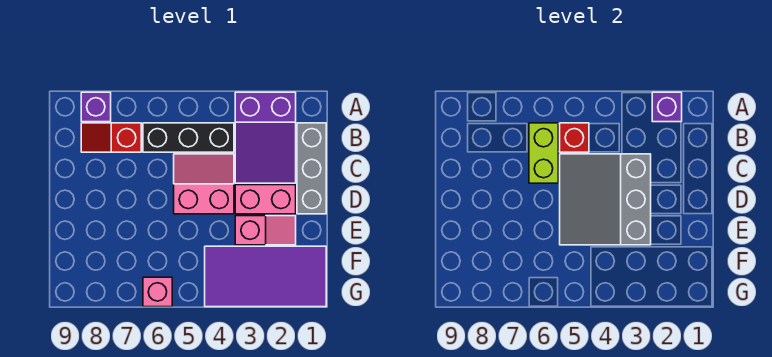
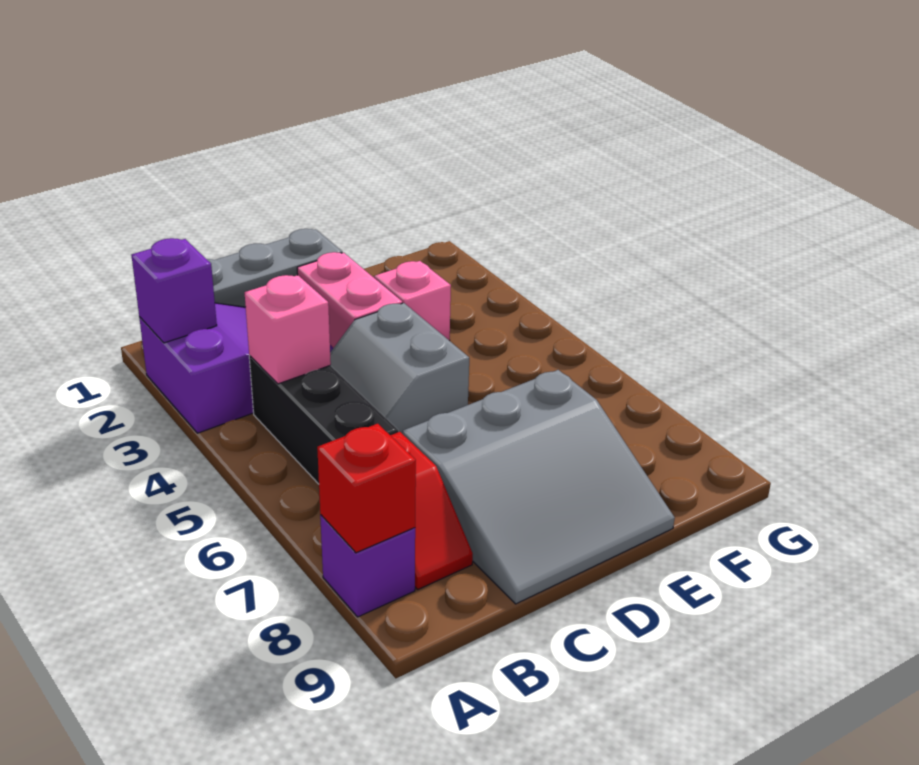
red 1x1 brick [560,123,589,152] -> red 1x1 brick moved to [317,424,416,553]
lime 1x2 brick [529,123,558,183] -> none
grey 3x3 slope [560,154,651,245] -> grey 3x3 slope moved to [403,370,675,604]
pink 2x2 slope [174,154,234,214] -> grey 2x2 slope [330,303,469,434]
purple 2x4 tile [205,246,326,307] -> none
pink 1x1 brick [143,277,172,307] -> pink 1x1 brick moved to [245,275,331,384]

